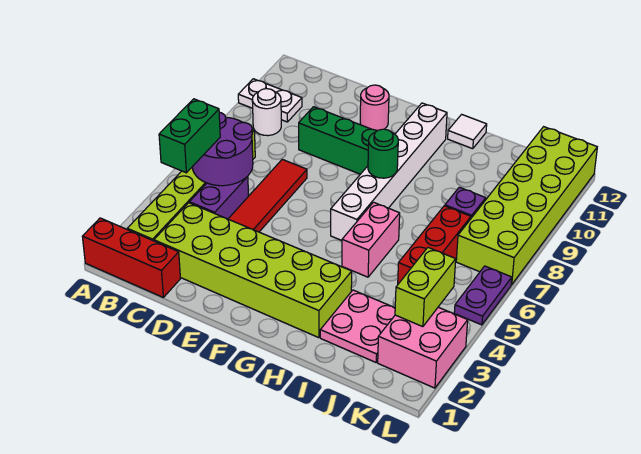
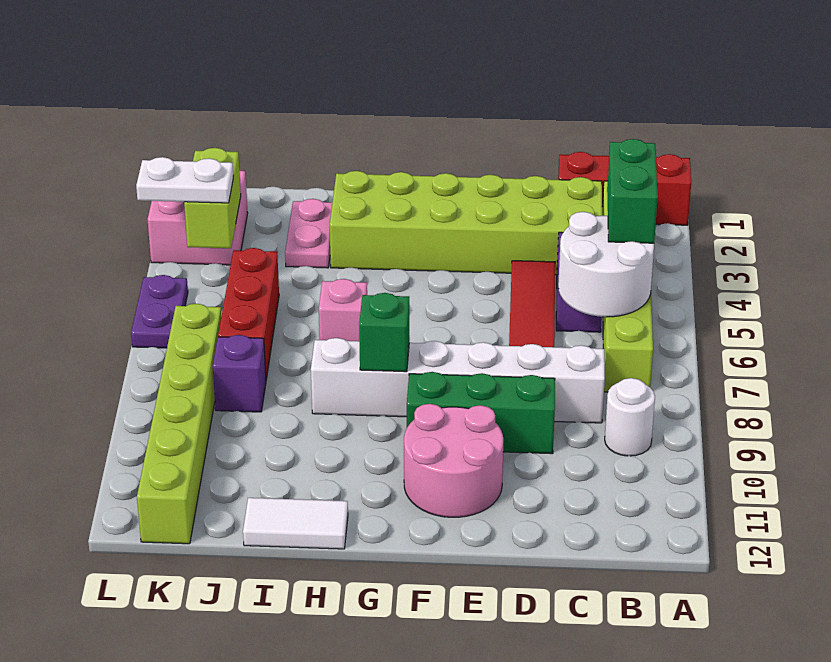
white 1x2 plate [238,79,302,122] -> white 1x2 plate moved to [136,157,233,203]
purple 2x2 round brick [192,112,253,186] -> white 2x2 round brick [558,212,654,317]
pink 1x1 round brick [360,85,389,131] -> pink 2x2 round brick [404,404,503,517]
white 1x6 brick [331,103,447,240] -> white 1x6 brick turned to [311,338,605,423]
green 1x1 round brick [368,129,398,178] -> green 1x1 brick [359,293,409,372]
pink 1x2 brick [342,202,400,277] -> pink 1x1 brick [319,279,367,341]
white 1x1 tile [448,114,487,149] -> white 1x2 tile [243,498,348,549]
pink 2x2 plate [320,290,395,362] -> pink 1x2 plate [285,199,332,268]
lime 2x6 brick [456,127,597,284] -> lime 1x6 brick [137,304,221,544]

